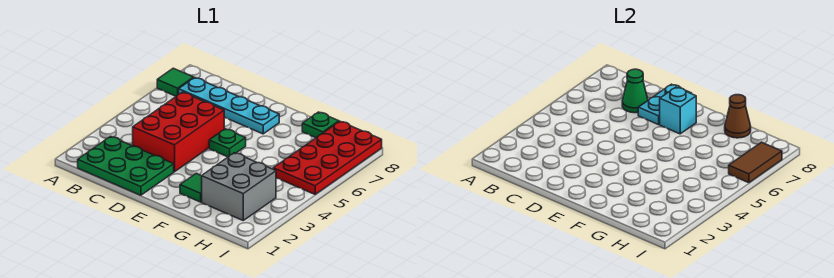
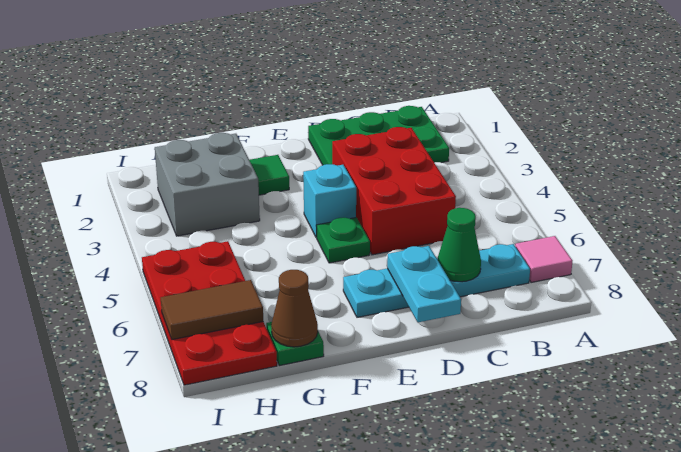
green 1x1 tile [157,68,194,96] -> pink 1x1 tile [515,236,572,283]
cyan 1x1 brick [660,87,696,134] -> cyan 1x1 brick moved to [303,164,356,237]
brown 1x2 tile [729,142,782,183] -> brown 1x2 tile turned to [161,280,263,340]

